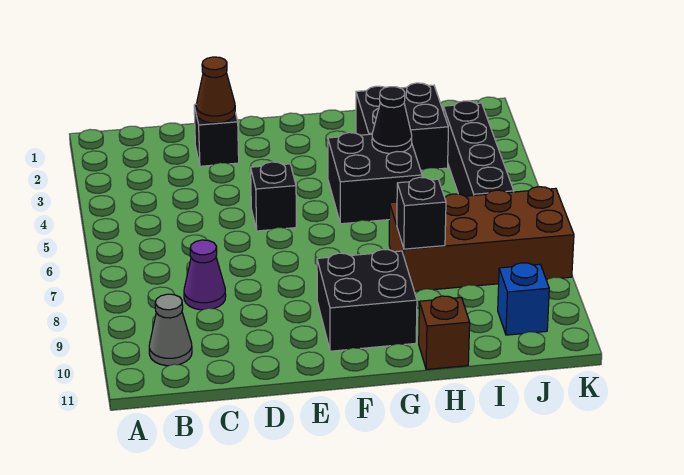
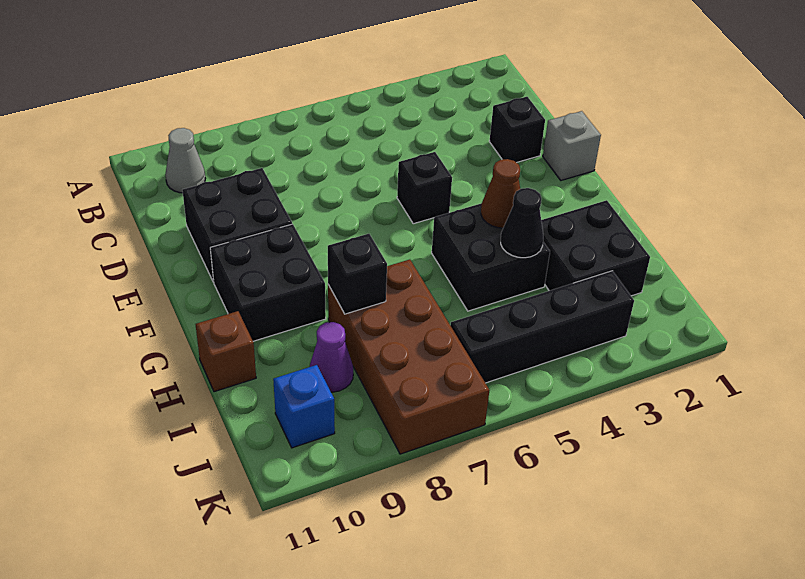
purple 1x1 cone [184,240,226,310] -> purple 1x1 cone moved to [310,322,353,392]
brown 1x1 cone [196,57,235,123] -> brown 1x1 cone moved to [481,159,520,228]
none -> black 2x2 brick [182,168,292,282]
none -> grey 1x1 brick [543,111,601,180]

